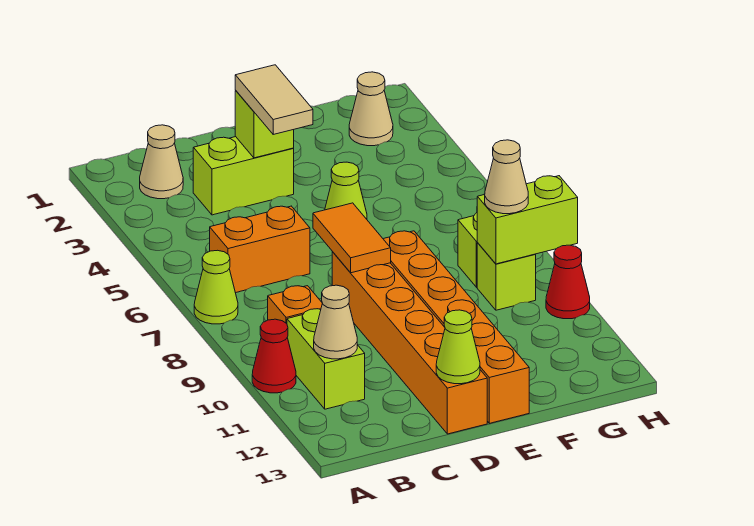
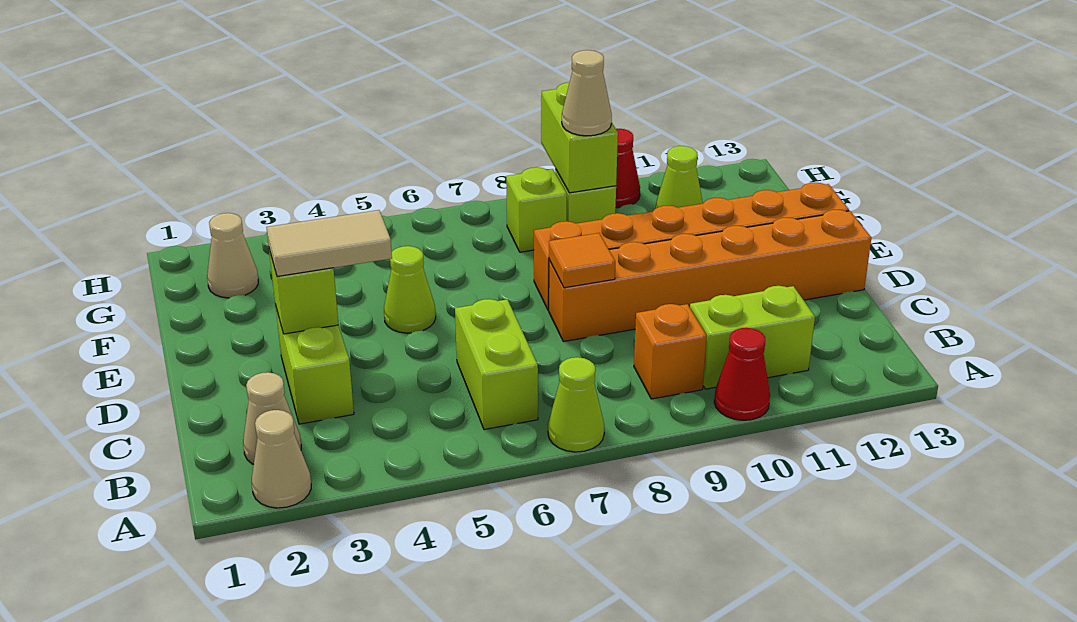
orange 1x2 brick [210,206,310,293] -> lime 1x2 brick [455,299,538,430]
tan 1x1 cone [314,285,357,359] -> tan 1x1 cone moved to [252,410,311,508]
orange 1x2 tile [313,203,391,273] -> orange 1x1 tile [549,233,615,288]
lime 1x1 cone [436,310,480,384] -> lime 1x1 cone moved to [656,146,703,208]

